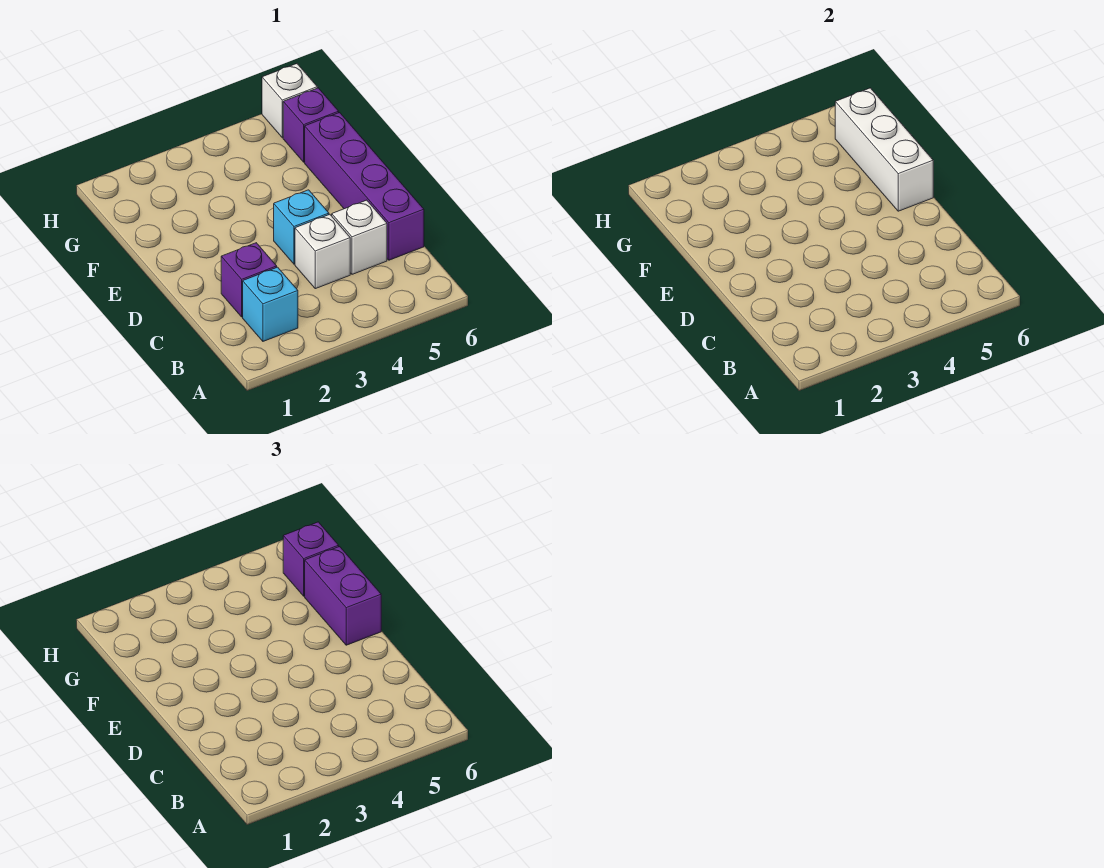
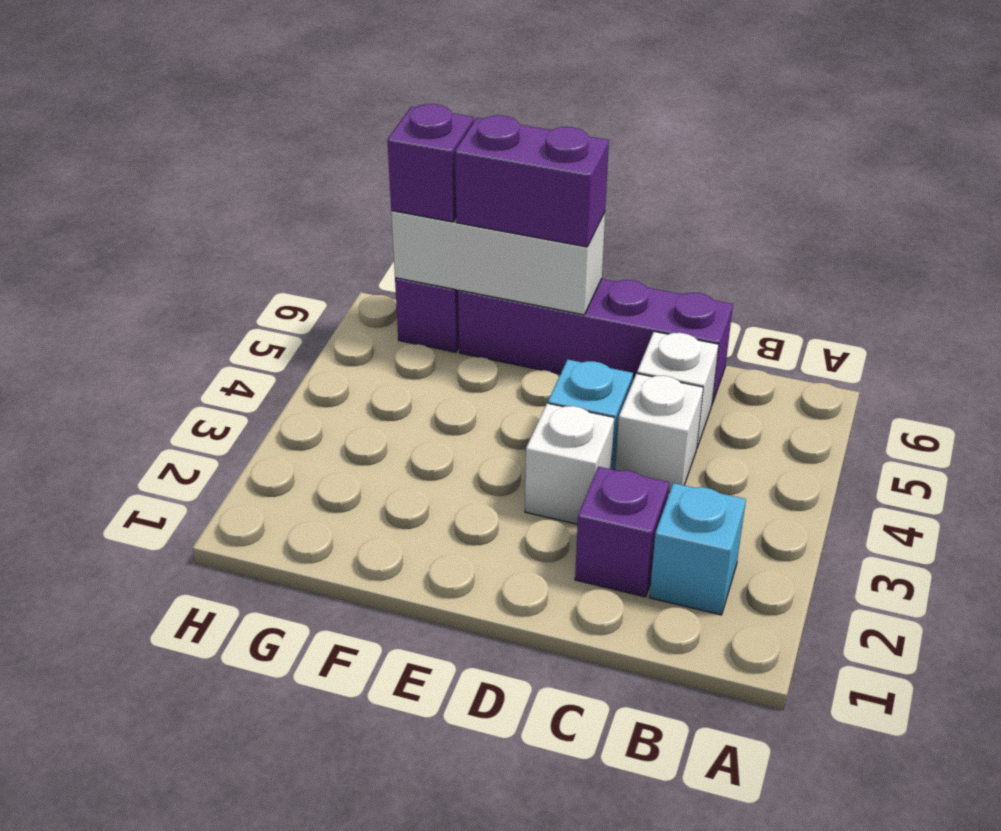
white 1x1 brick [262,64,317,138] -> white 1x1 brick moved to [525,403,614,524]

